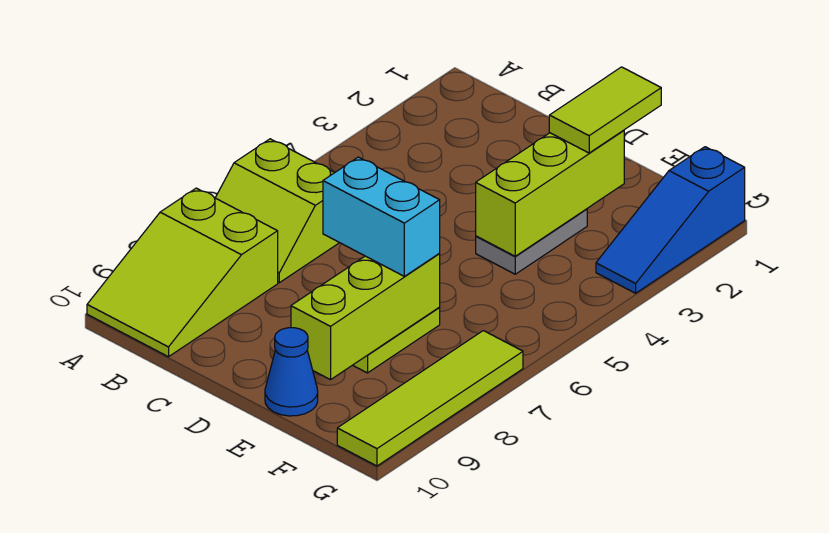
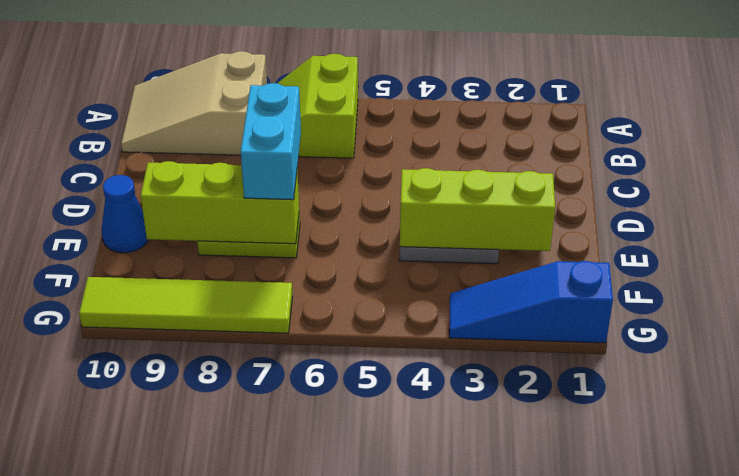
lime 2x3 slope [87,188,278,357] -> tan 2x3 slope [121,51,267,155]
lime 1x2 tile [549,67,661,153] -> none

